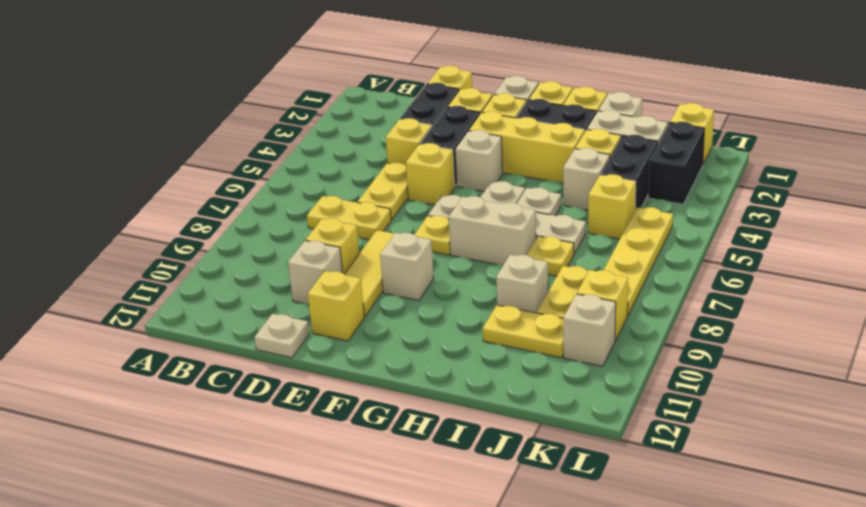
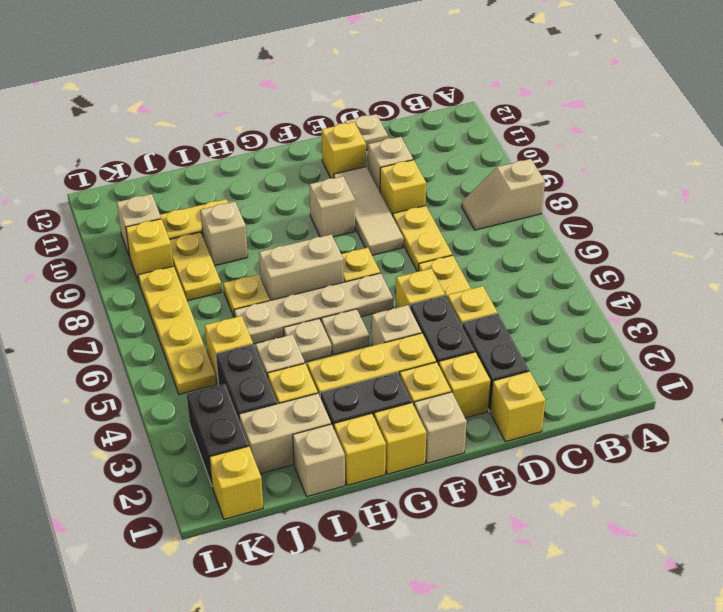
none -> tan 1x2 slope [462,159,545,230]
yellow 1x2 plate [307,196,391,240] -> yellow 1x2 plate turned to [393,206,452,272]
yellow 1x3 tile [344,230,395,316] -> tan 1x3 tile [334,167,403,255]

